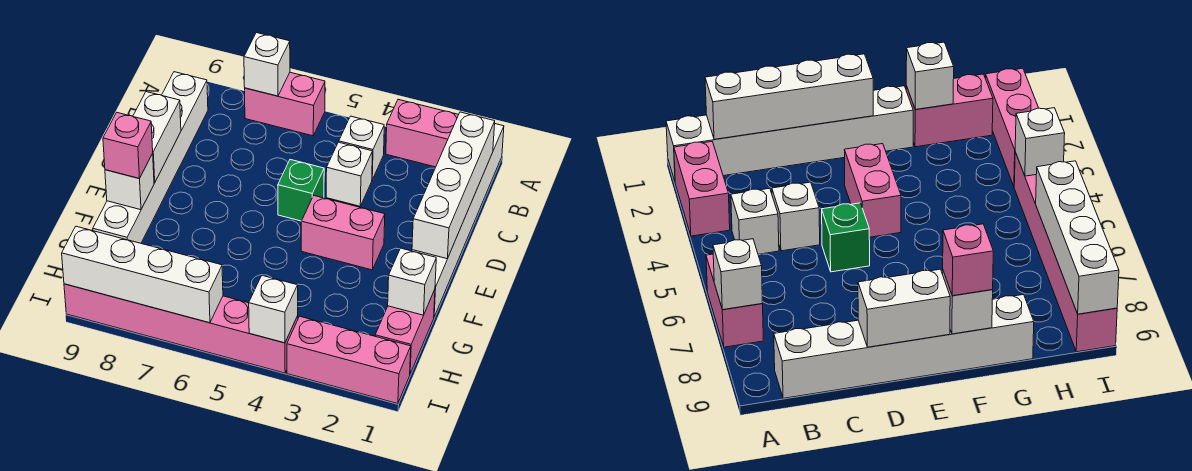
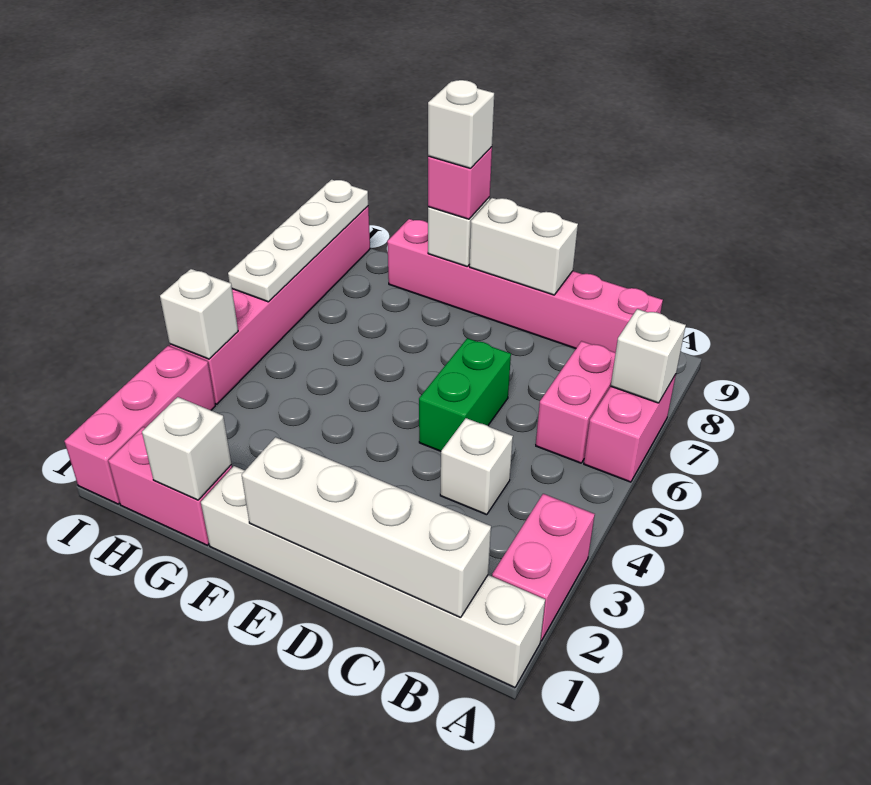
white 1x1 brick [339,116,384,179] -> white 1x1 brick moved to [428,80,494,169]
white 1x6 brick [93,72,208,243] -> pink 1x6 brick [387,219,663,353]
green 1x1 brick [278,160,324,221] -> green 1x2 brick [419,338,511,451]
pink 1x2 brick [301,196,385,270] -> pink 1x2 brick moved to [536,341,616,463]
white 1x4 brick [62,226,223,323] -> white 1x4 plate [228,180,368,302]

